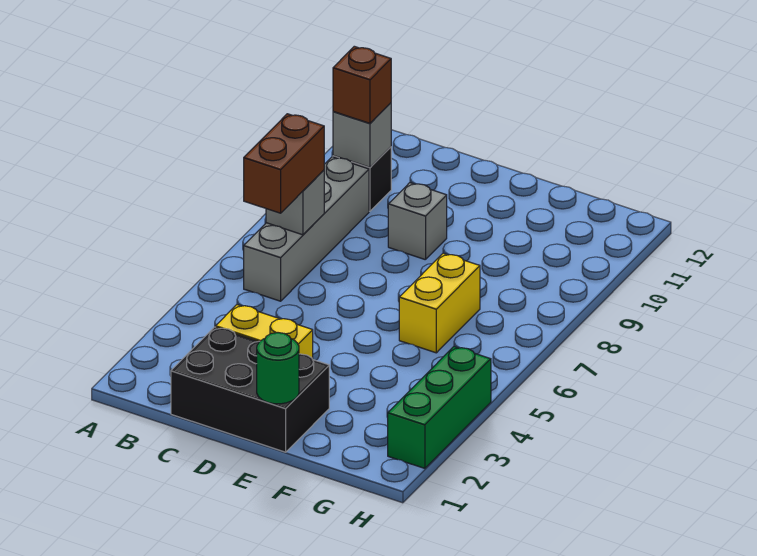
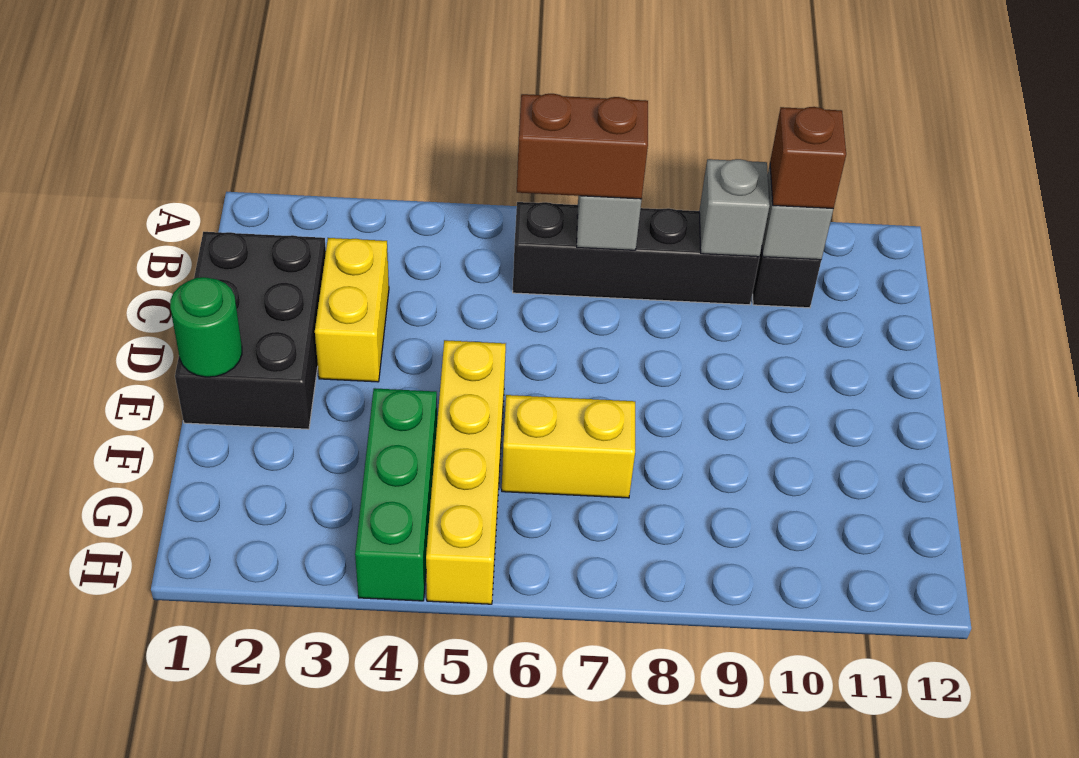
grey 1x4 brick [244,157,369,301] -> black 1x4 brick [513,202,759,305]
grey 1x1 brick [388,183,447,260] -> grey 1x1 brick moved to [699,159,770,257]
none -> yellow 1x4 brick [426,340,506,604]
green 1x3 brick [388,347,491,468] -> green 1x3 brick turned to [355,388,437,601]

